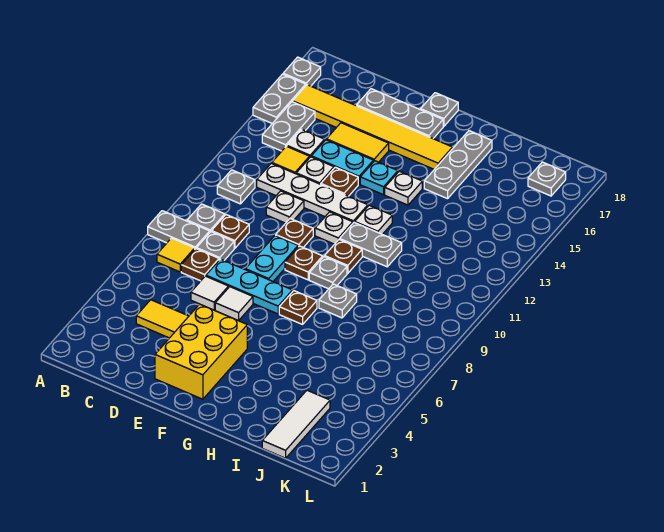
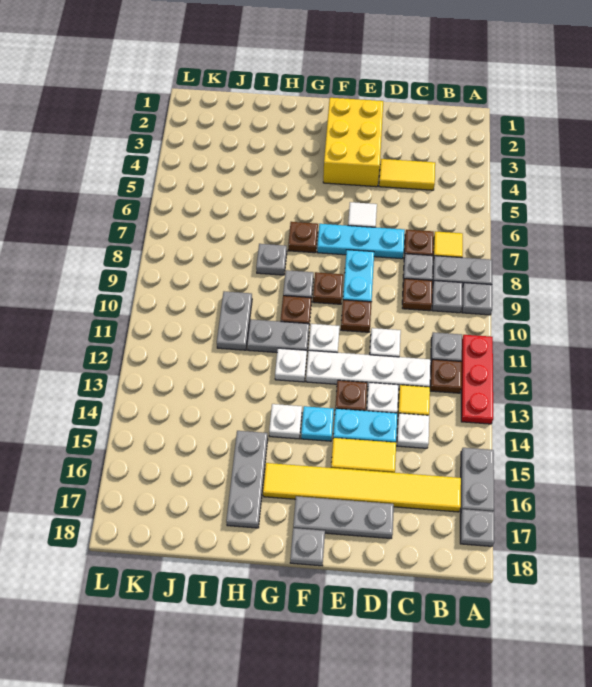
none -> red 1x3 plate [461,335,493,424]
none -> brown 1x1 plate [430,359,462,393]
grey 1x2 plate [262,102,315,151] -> grey 1x2 plate moved to [217,291,252,350]
white 1x1 tile [191,276,229,310] -> none
white 1x3 tile [262,390,330,458] -> none
grey 1x1 plate [528,162,566,196] -> grey 1x1 plate moved to [462,283,492,315]

